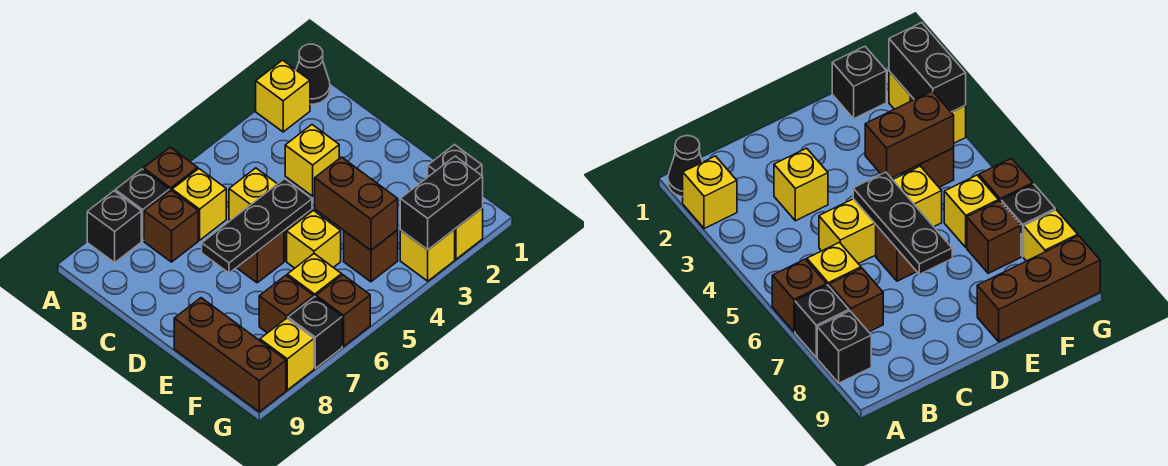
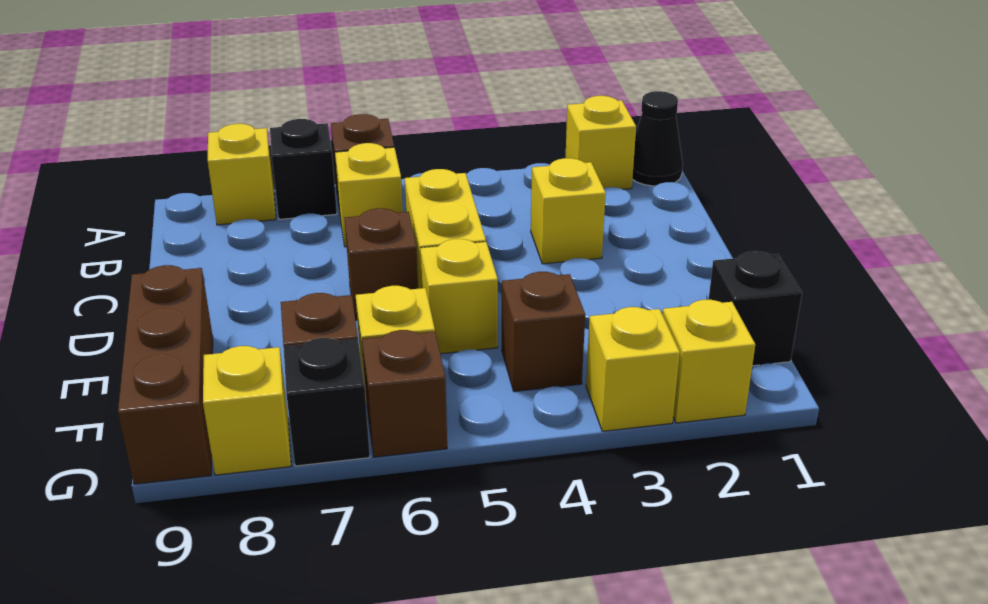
black 1x1 brick [87,191,141,262] -> yellow 1x1 brick [208,124,276,225]
brown 1x1 brick [144,190,198,262] -> none
black 1x3 plate [202,179,312,273] -> none
brown 1x2 brick [315,157,398,250] -> none
black 1x2 brick [400,156,483,250] -> none

